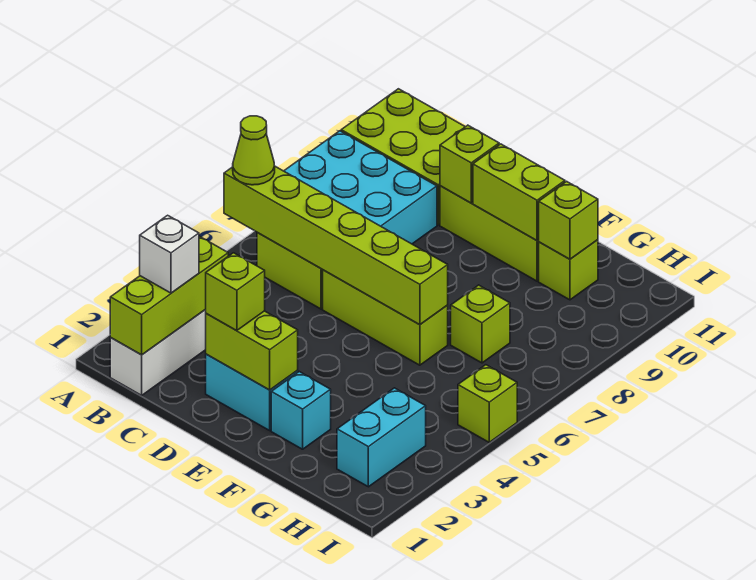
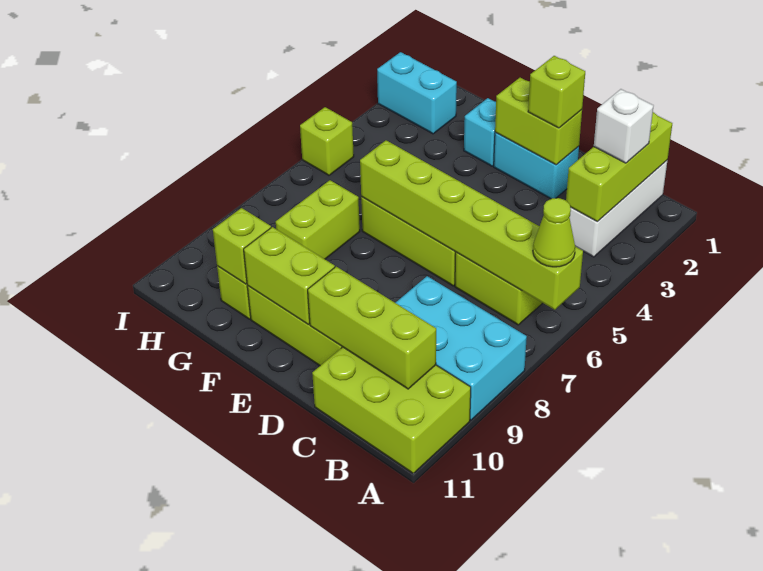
lime 1x1 brick [440,125,499,203] -> lime 1x3 brick [308,267,436,389]
lime 1x1 brick [451,285,510,363] -> lime 1x2 brick [276,180,360,259]
cyan 1x2 brick [337,388,426,487] -> cyan 1x2 brick turned to [377,52,457,134]

